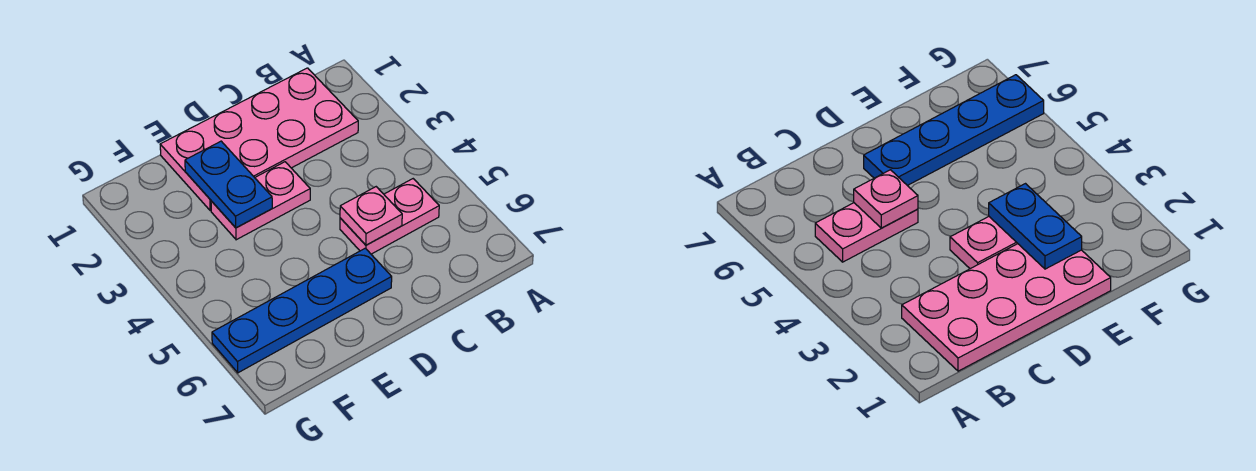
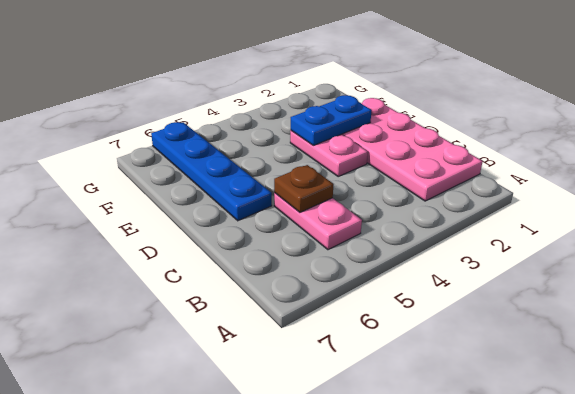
pink 1x1 plate [340,187,402,245] -> brown 1x1 plate [274,165,334,212]

